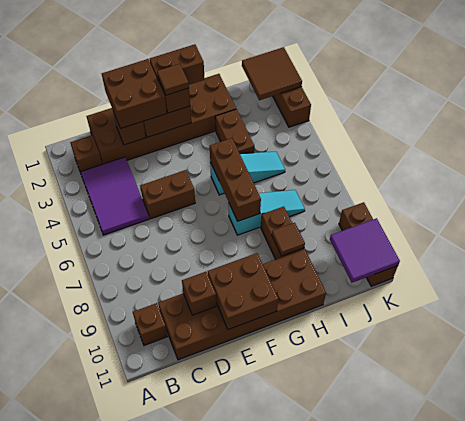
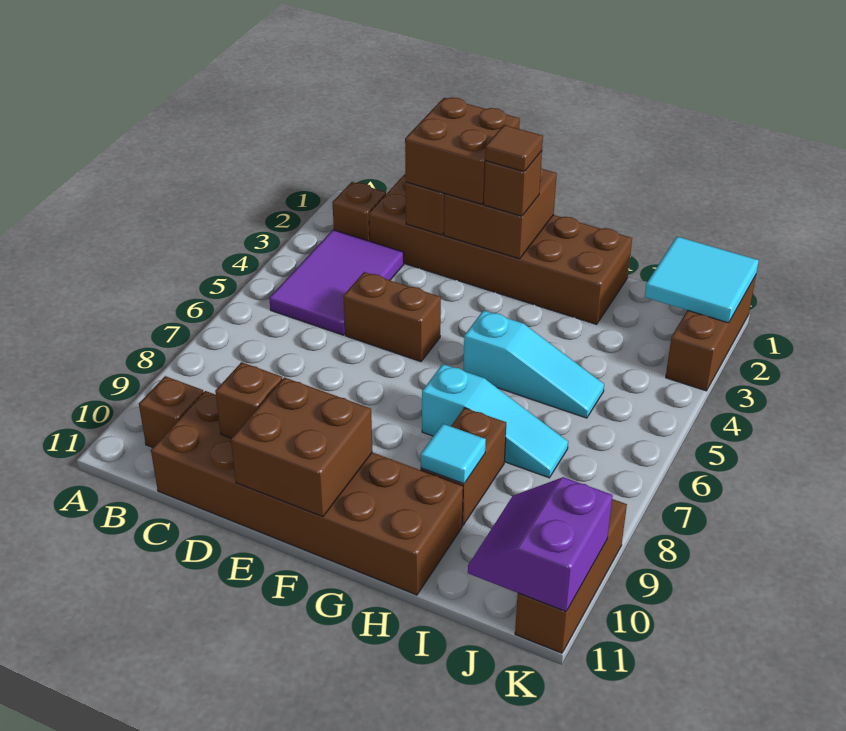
brown 1x2 brick [150,44,205,85] -> none
brown 1x3 brick [210,138,261,221] -> none
brown 1x2 brick [215,109,254,154] -> none
brown 1x1 tile [272,223,305,256] -> cyan 1x1 tile [421,424,486,484]
brown 2x2 tile [242,47,302,100] -> cyan 2x2 tile [645,237,759,323]
purple 2x2 tile [330,218,400,283] -> purple 2x2 slope [468,477,613,611]

